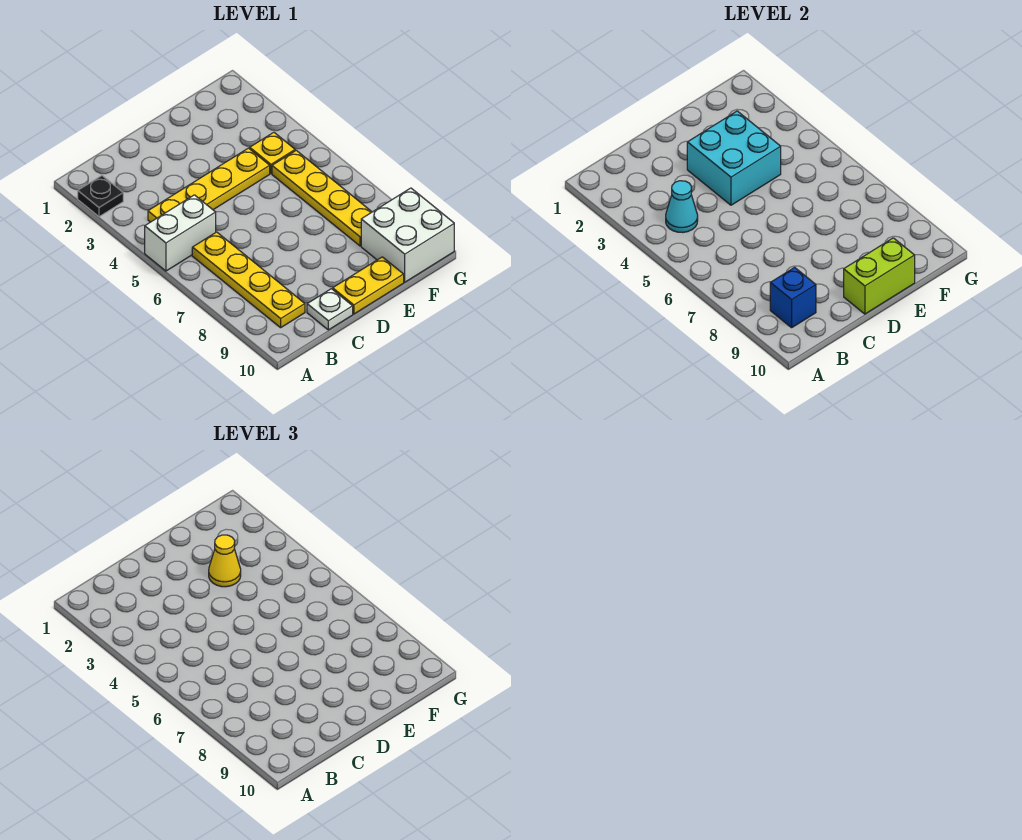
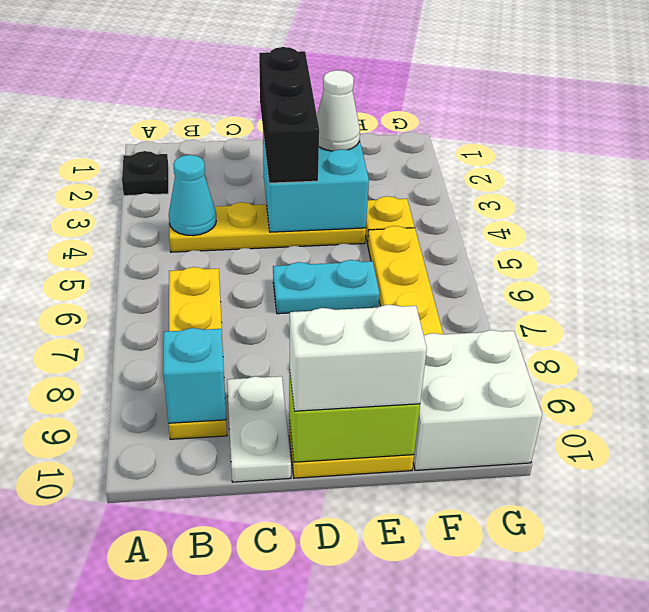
white 1x2 brick [145,195,216,271] -> white 1x2 brick moved to [290,305,427,411]
blue 1x1 brick [770,267,816,328] -> cyan 1x1 brick [163,328,226,423]
white 1x1 plate [307,289,353,330] -> white 1x2 plate [227,376,291,482]
none -> black 1x3 brick [259,47,319,183]
none -> cyan 1x2 plate [273,260,380,314]
yellow 1x1 cone [209,535,241,587] -> white 1x1 cone [317,70,360,151]

